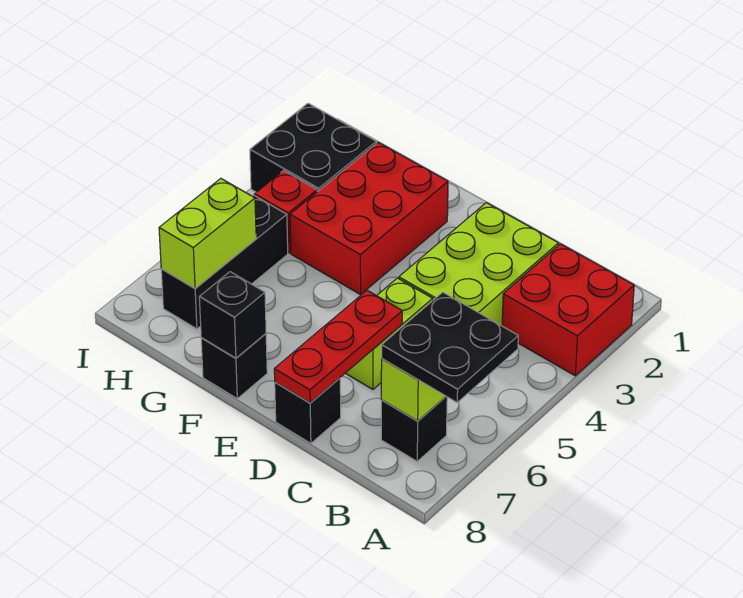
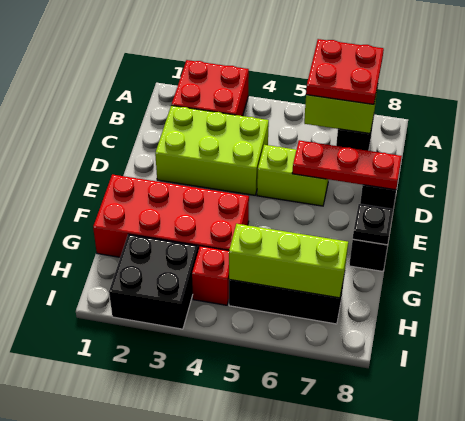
black 2x2 plate [382,292,518,402] -> red 2x2 plate [306,39,384,104]
red 2x3 brick [290,142,448,295] -> red 2x4 brick [93,174,249,257]
black 1x1 brick [199,272,266,358] -> black 1x1 plate [353,204,393,245]
lime 1x2 brick [159,179,256,288] -> lime 1x3 brick [229,224,348,298]

